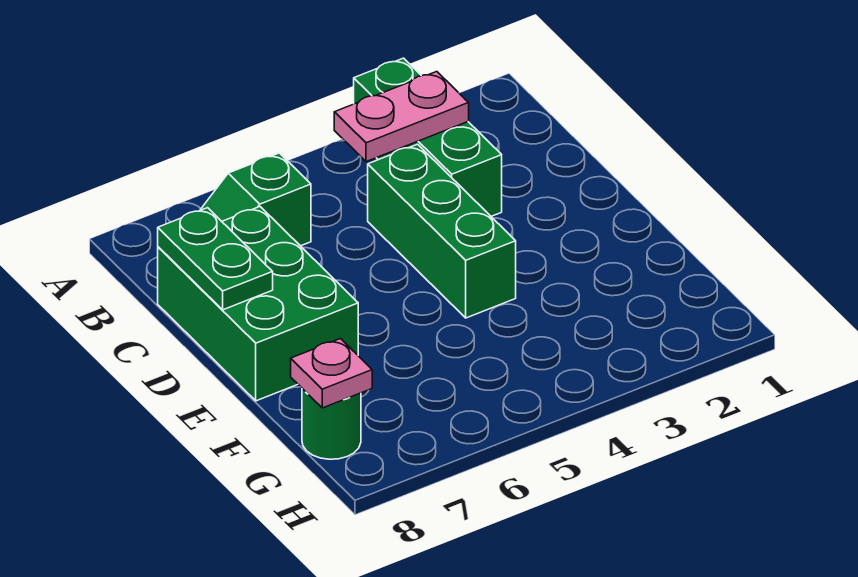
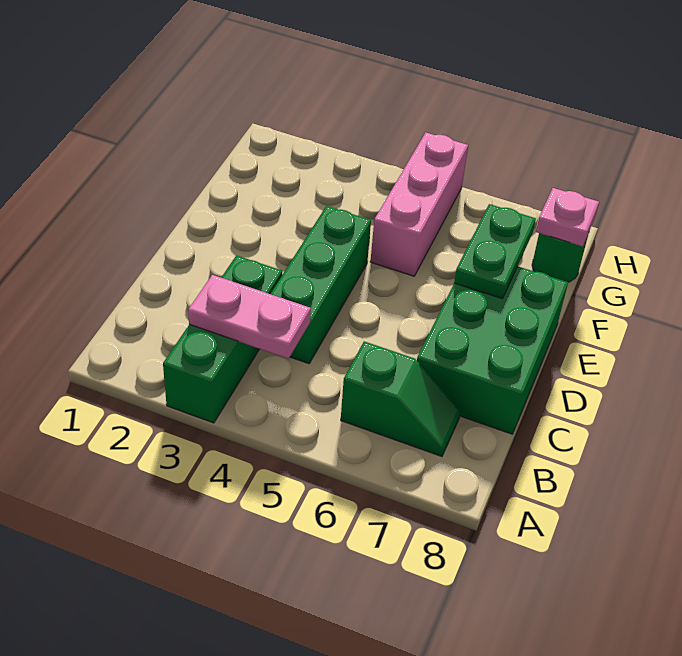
green 1x2 plate [158,208,273,310] -> green 1x2 plate moved to [454,204,536,299]
none -> pink 1x3 brick [370,133,468,276]

